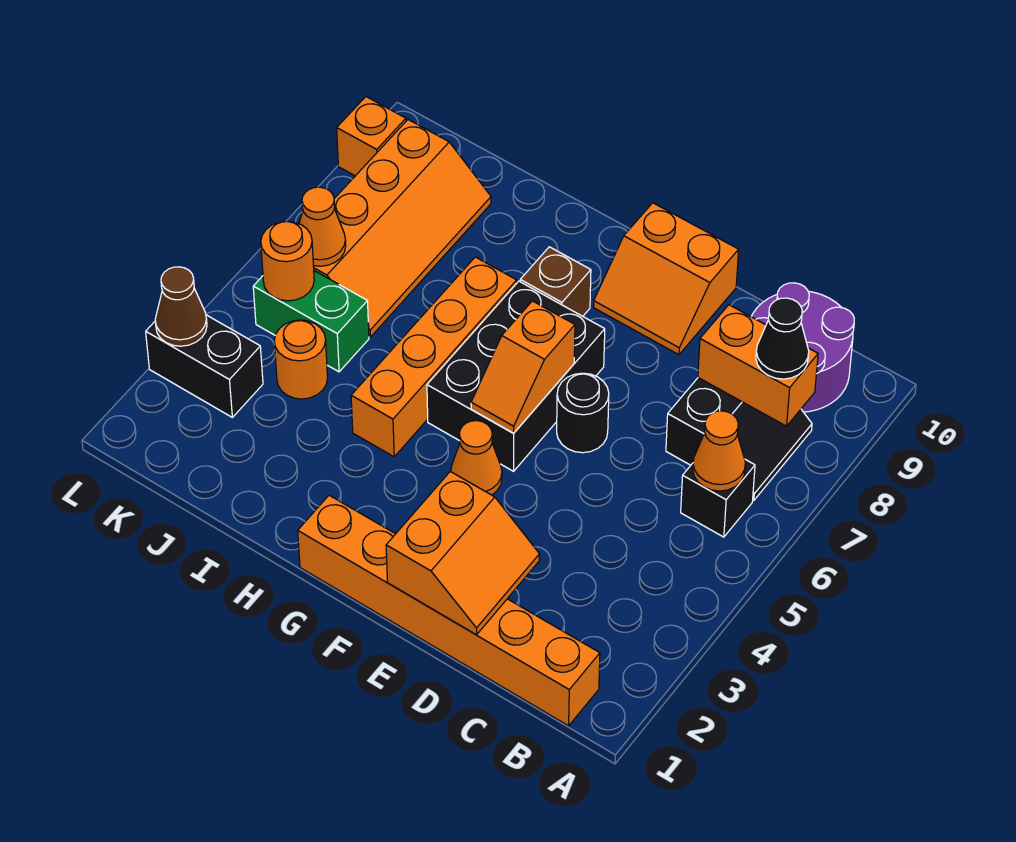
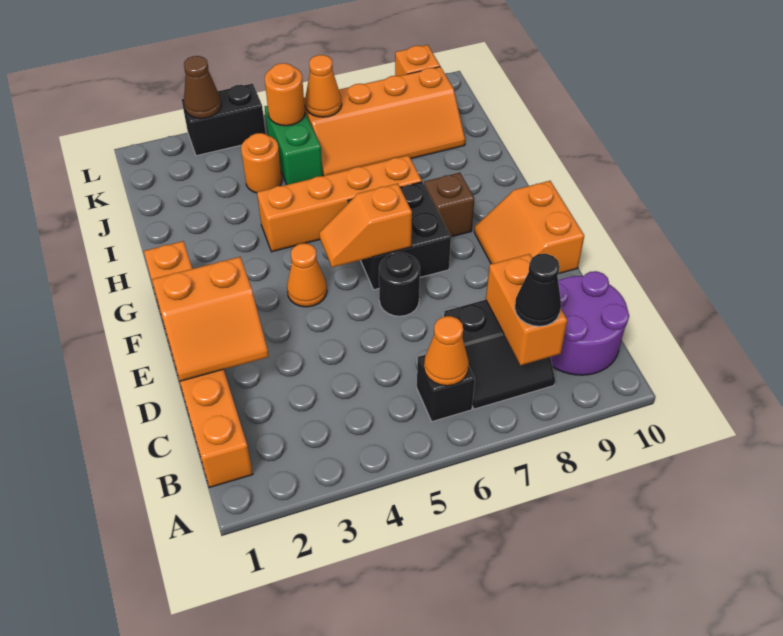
black 2x3 brick [427,281,605,471] -> black 2x2 brick [347,182,451,290]
black 1x2 brick [146,315,263,417] -> black 1x2 brick turned to [182,83,266,156]

